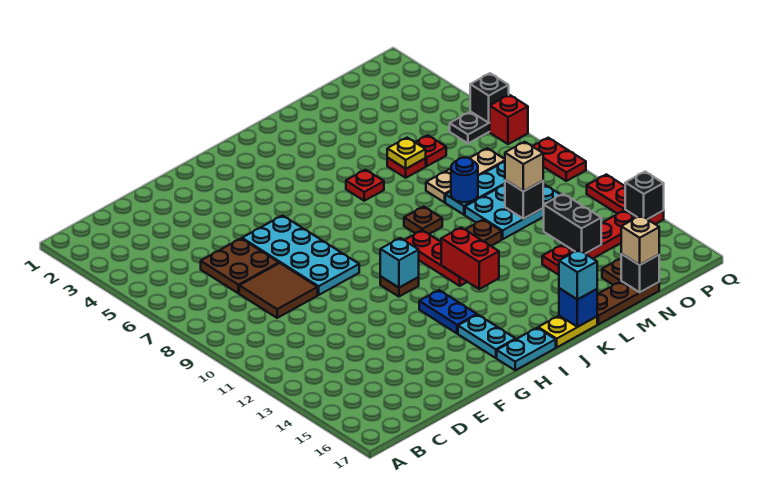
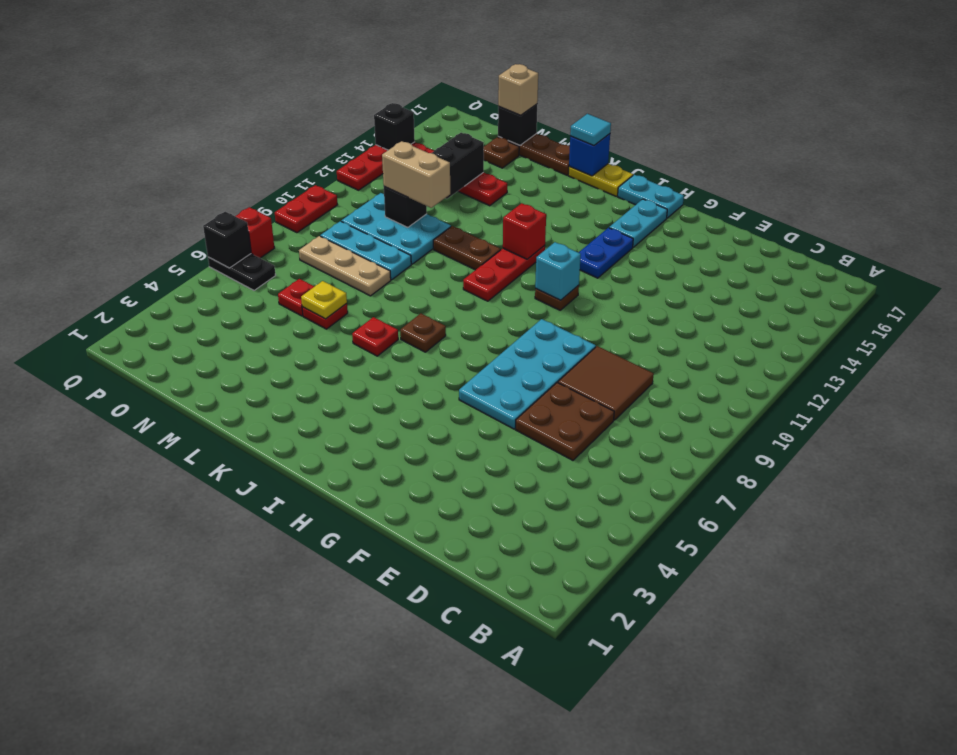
red 1x2 brick [441,227,499,289] -> red 1x1 brick [503,203,546,259]
brown 1x1 plate [404,206,442,234] -> brown 1x1 plate moved to [400,313,446,352]
cyan 1x1 brick [559,250,597,300] -> cyan 1x1 tile [570,114,611,146]
blue 1x1 round brick [451,158,478,202] -> none
tan 1x1 brick [505,142,543,191] -> tan 1x2 brick [382,141,450,208]

